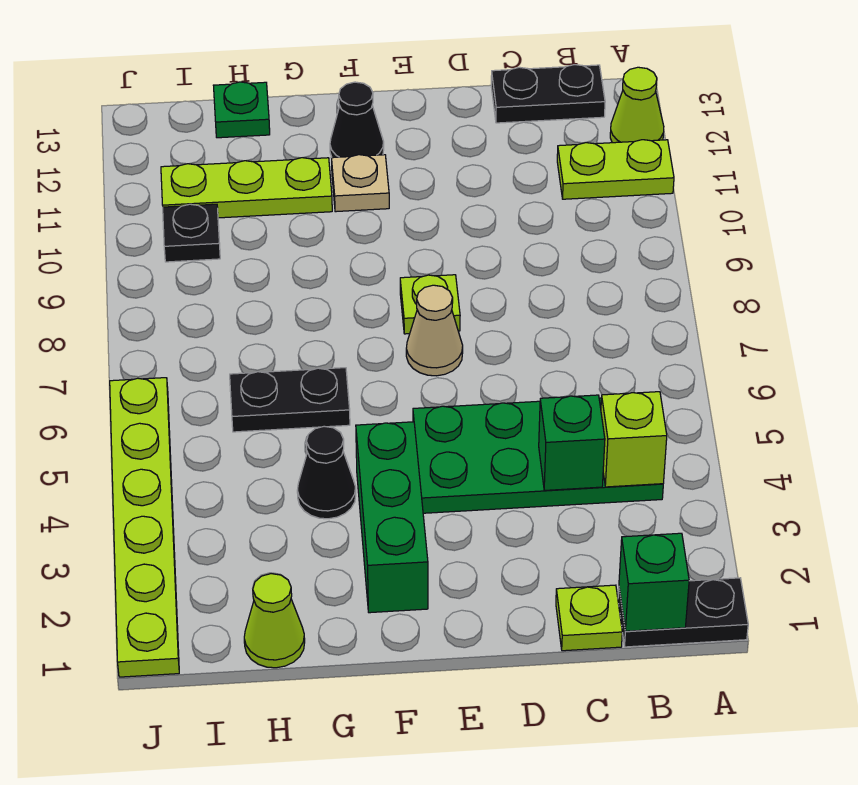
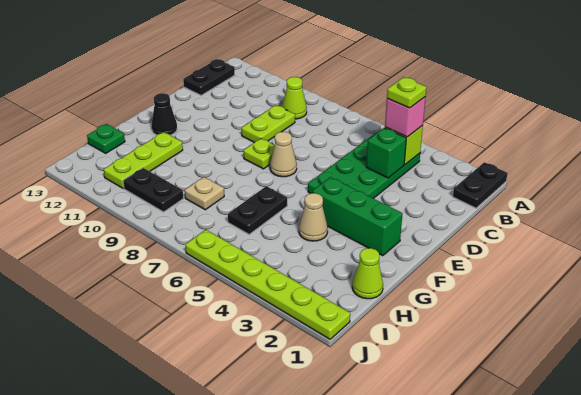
lime 1x2 plate [557,140,674,199] -> lime 1x2 plate moved to [242,105,295,143]
lime 1x1 cone [610,67,664,143] -> lime 1x1 cone moved to [282,77,307,119]
green 1x1 brick [619,533,689,631] -> none
none -> pink 1x1 brick [385,97,426,137]
lime 1x1 plate [556,585,622,651] -> lime 1x1 plate moved to [387,77,427,108]
tan 1x1 plate [332,155,389,212] -> tan 1x1 plate moved to [185,177,224,210]
black 1x1 cone [297,426,356,519] -> tan 1x1 cone [299,193,328,241]
black 1x1 plate [163,204,220,262] -> black 1x2 plate [123,168,183,212]

